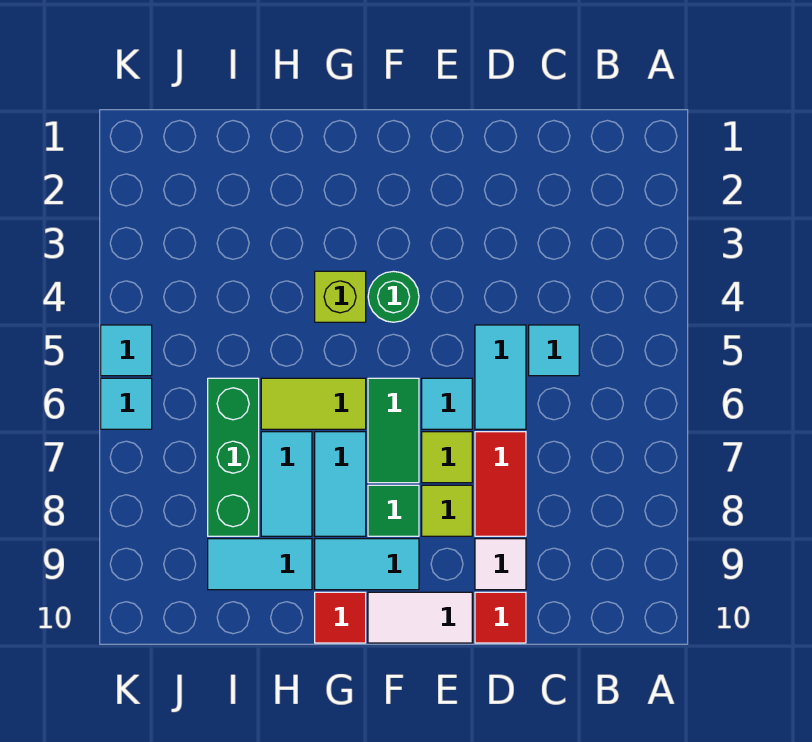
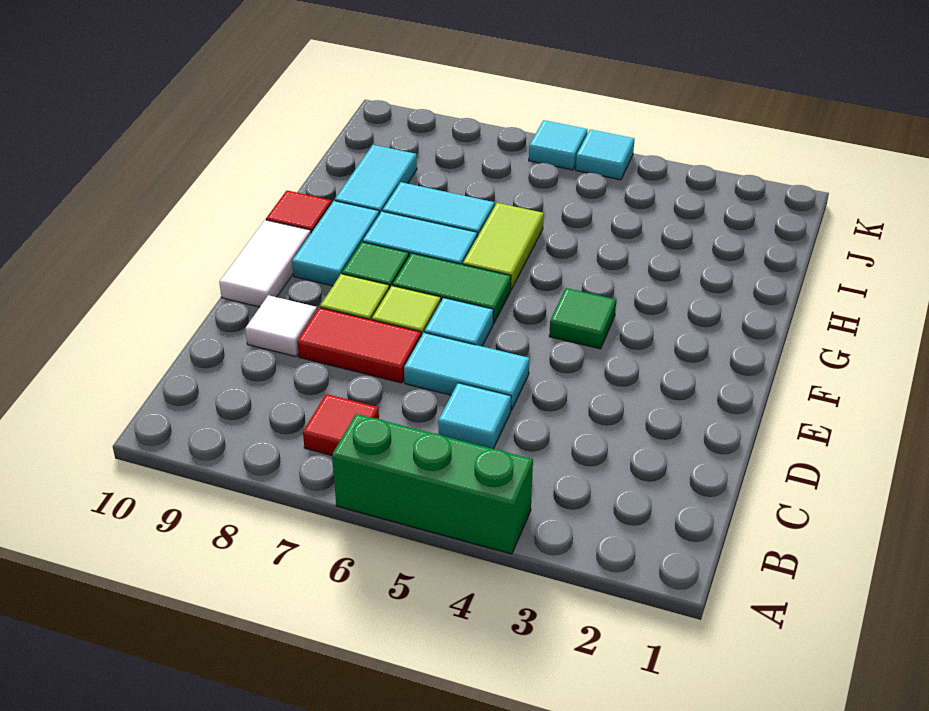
red 1x1 tile [475,592,526,643] -> red 1x1 tile moved to [303,394,379,455]
green 1x1 round brick [368,271,419,322] -> green 1x1 tile [549,288,616,349]
lime 1x1 brick [315,271,366,322] -> none
green 1x3 brick [208,378,259,536] -> green 1x3 brick moved to [332,414,533,554]

